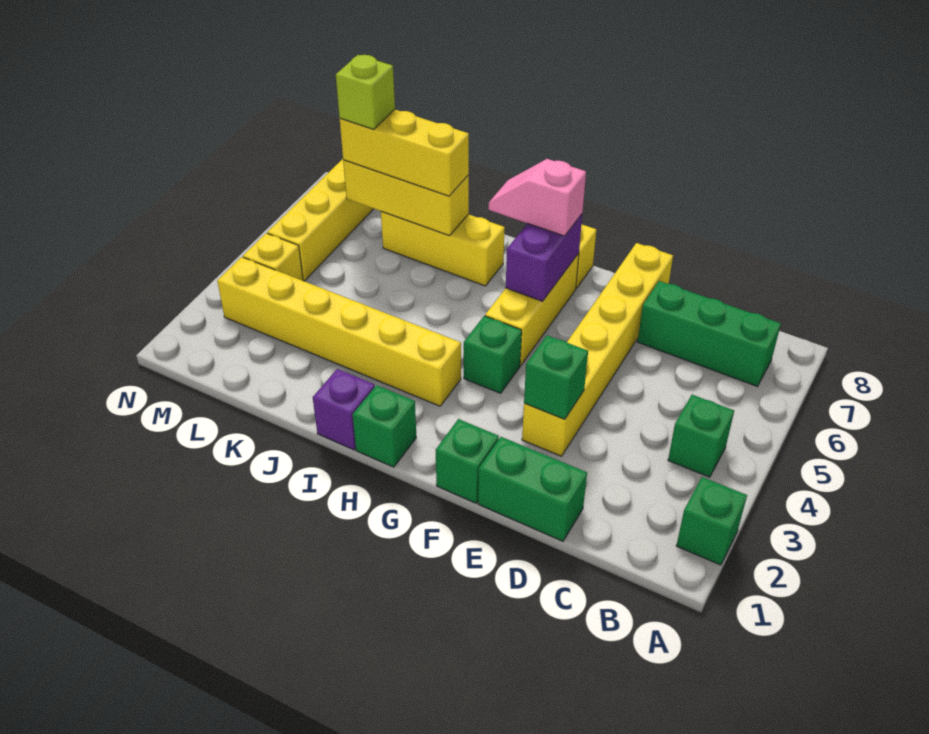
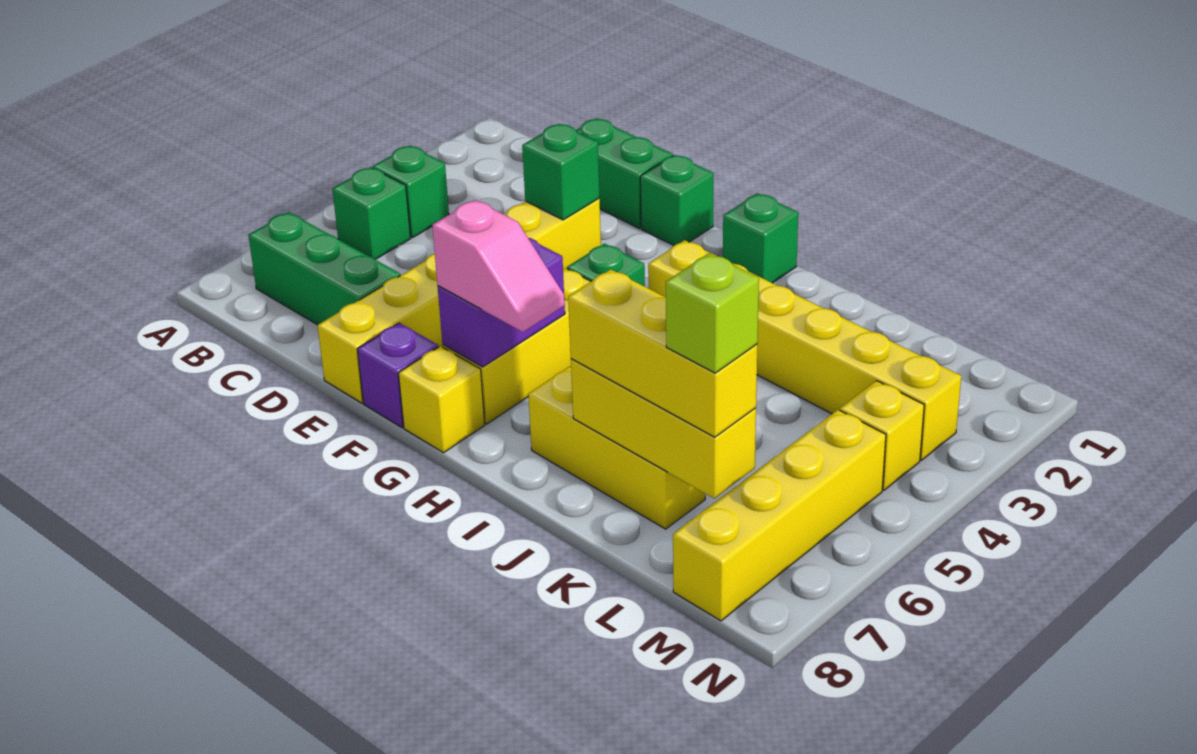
green 1x1 brick [676,477,747,565] -> green 1x1 brick moved to [332,167,411,259]
purple 1x1 brick [313,369,375,450] -> purple 1x1 brick moved to [357,323,439,427]

